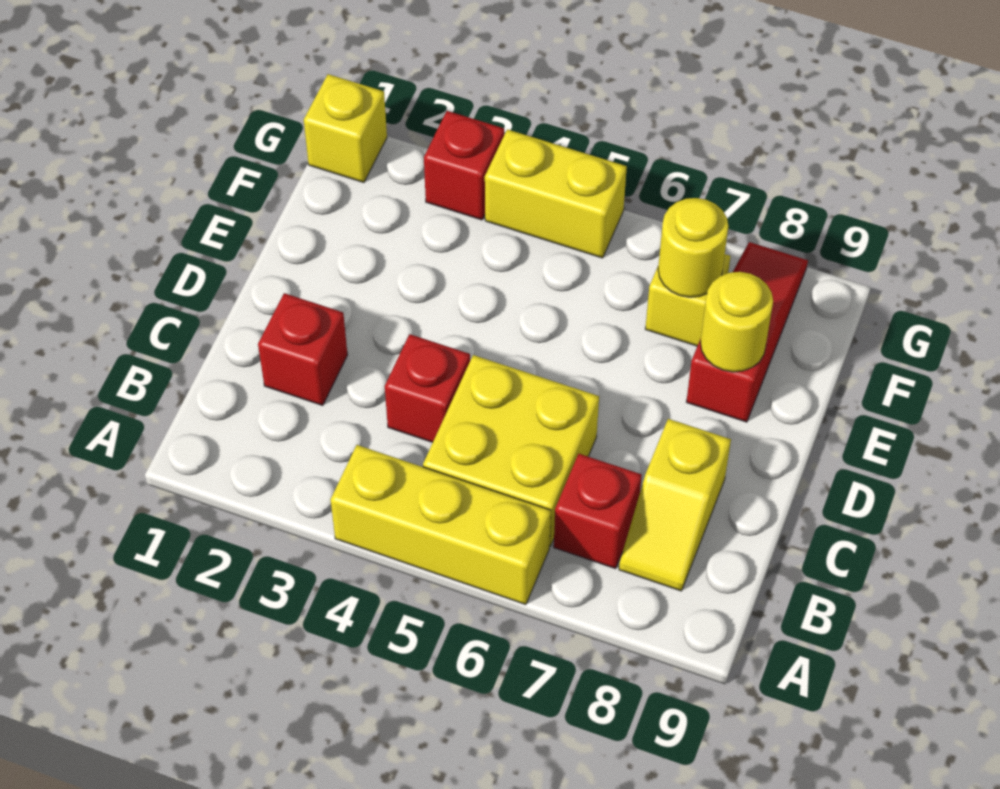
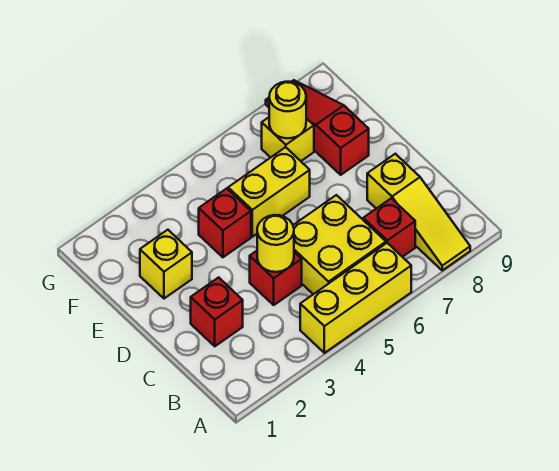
yellow 1x2 slope [619,419,731,591] -> yellow 1x3 slope [367,154,470,270]
yellow 1x1 round brick [700,272,773,372] -> yellow 1x1 round brick moved to [257,215,294,272]
yellow 1x1 brick [304,74,387,183] -> yellow 1x1 brick moved to [140,230,192,299]
red 1x1 brick [424,111,504,220] -> red 1x1 brick moved to [199,188,251,257]
yellow 1x2 brick [485,129,627,258] -> yellow 1x2 brick moved to [228,147,310,237]

